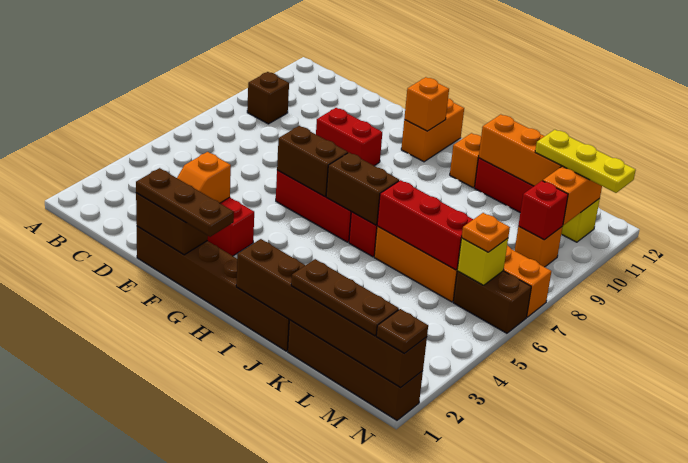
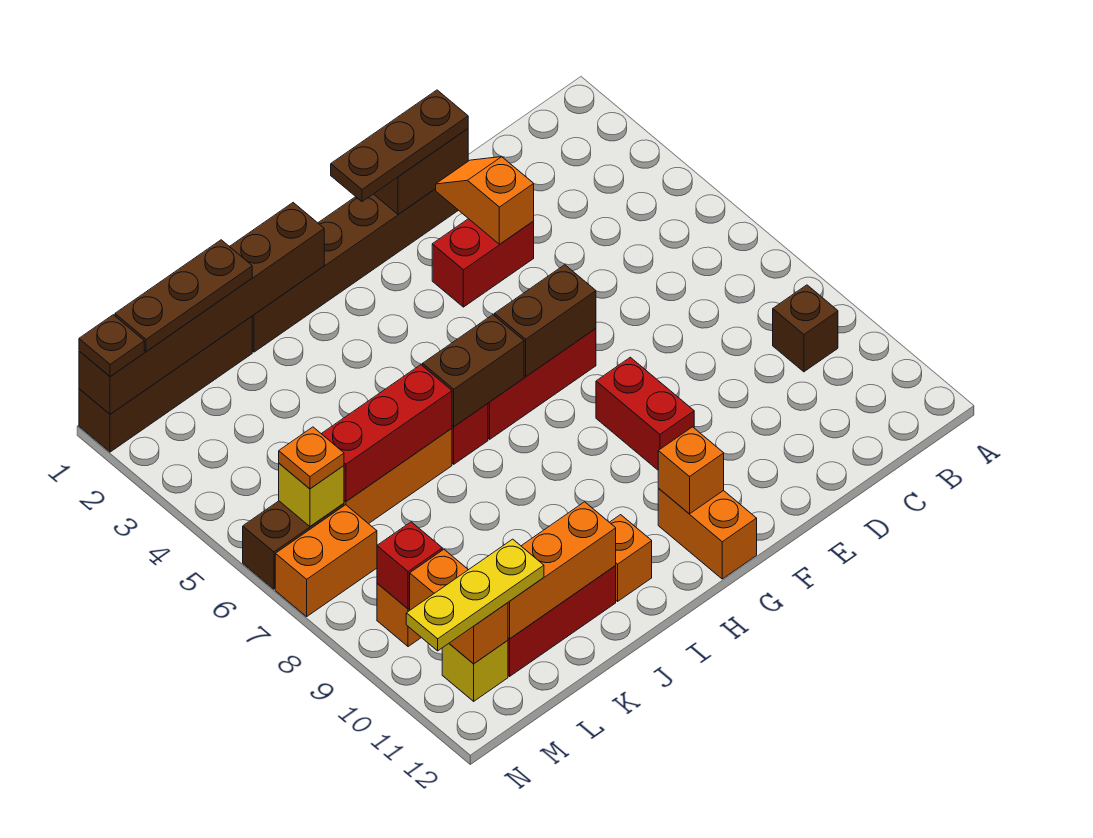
red 1x2 brick [316,108,382,166] -> red 1x2 brick turned to [596,357,694,470]

